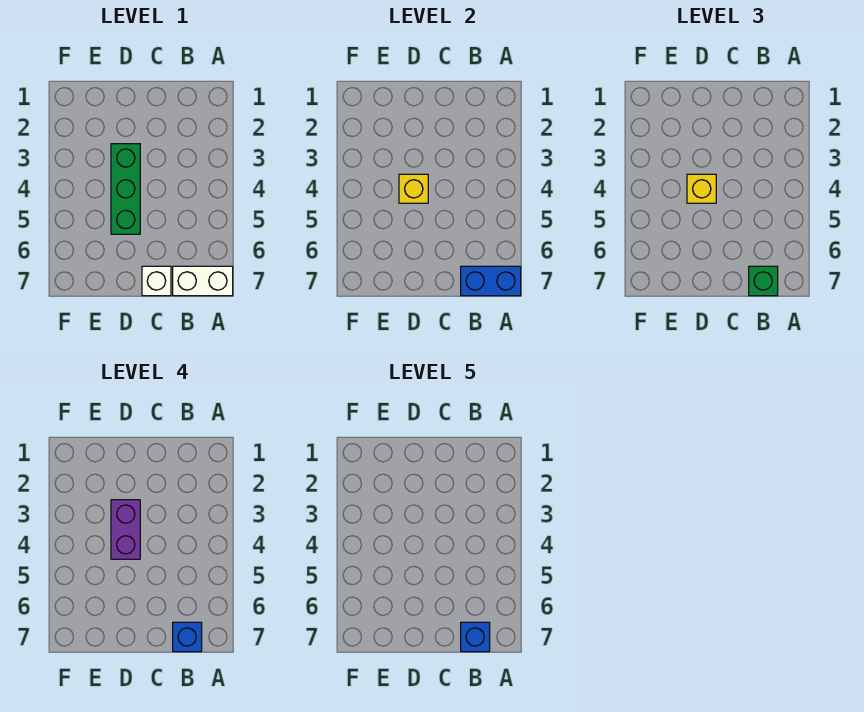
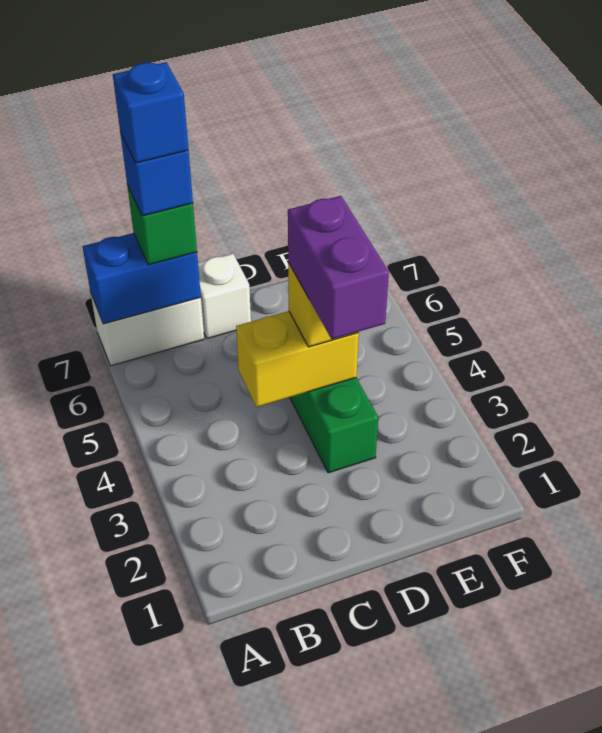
yellow 1x1 brick [399,174,428,203] -> yellow 1x2 brick [236,311,359,407]

